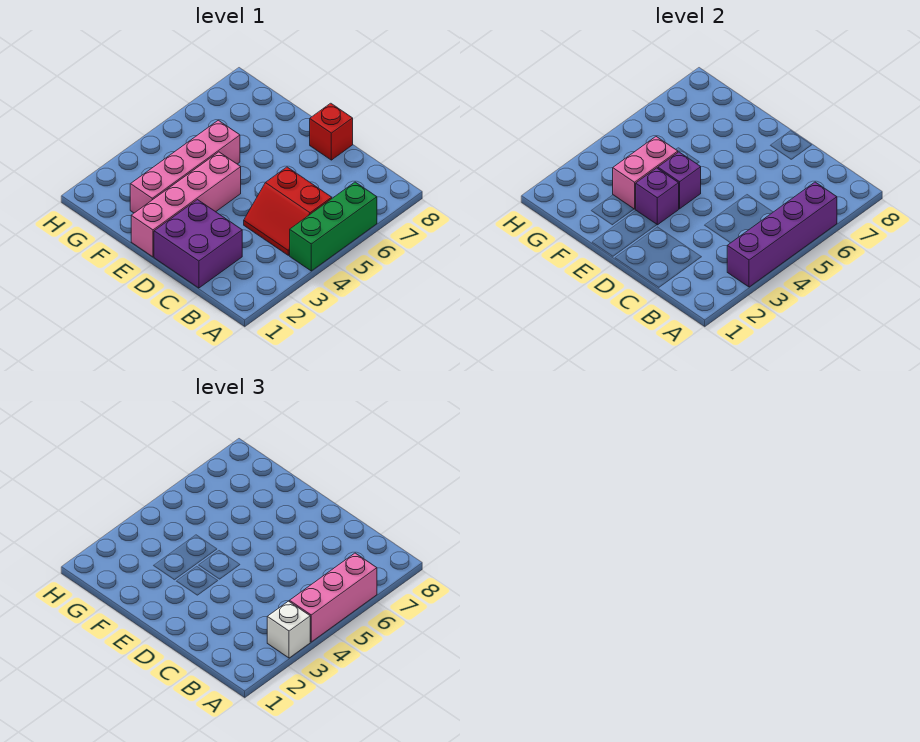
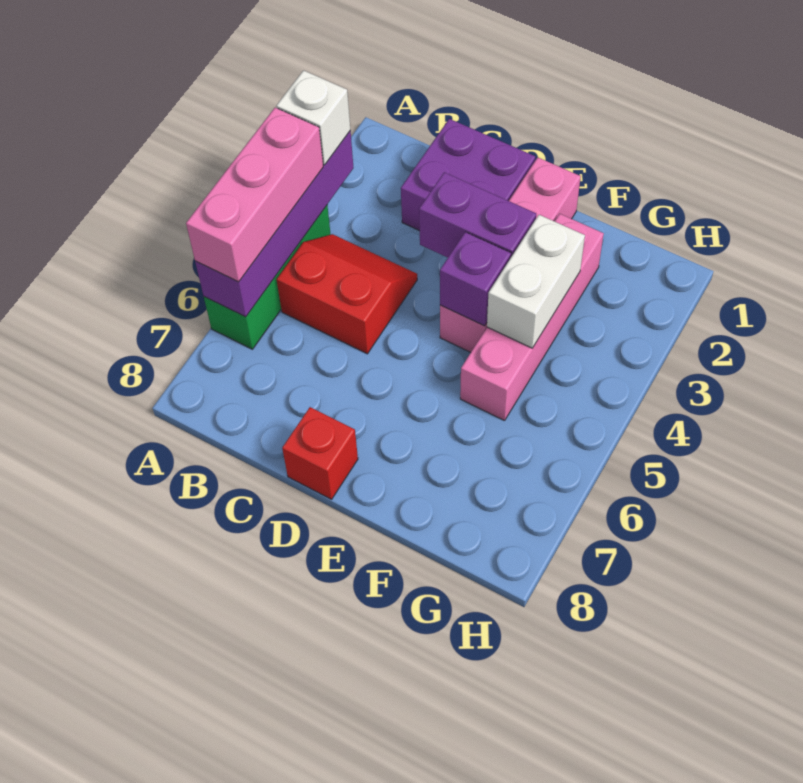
purple 1x1 brick [636,168,679,225] -> purple 1x2 brick [419,172,536,258]
pink 1x2 brick [613,137,678,209] -> white 1x2 brick [487,215,585,348]

